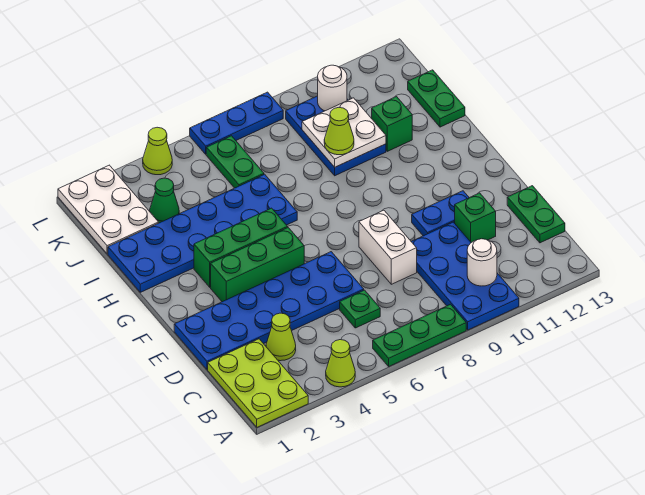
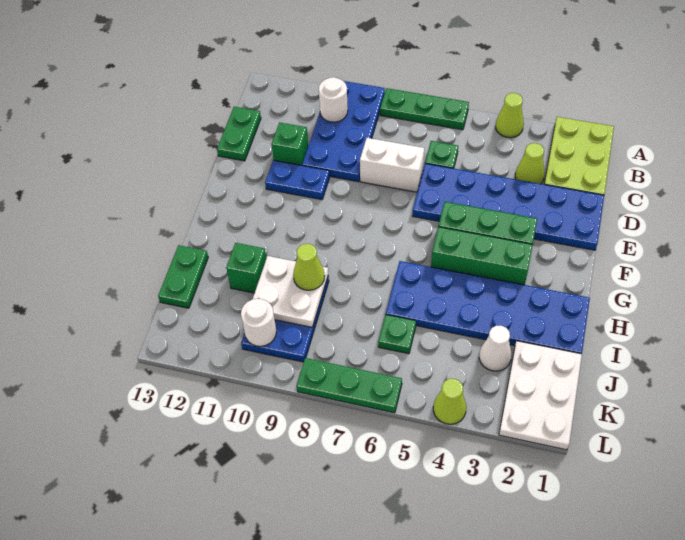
white 1x2 brick [359,210,417,284] -> white 1x2 brick turned to [360,138,424,192]
green 1x1 cone [150,178,179,223] -> white 1x1 cone [479,326,511,371]
green 1x2 plate [206,136,264,188] -> green 1x1 plate [378,315,416,354]
blue 1x3 plate [190,92,283,154] -> green 1x3 plate [297,358,402,413]

